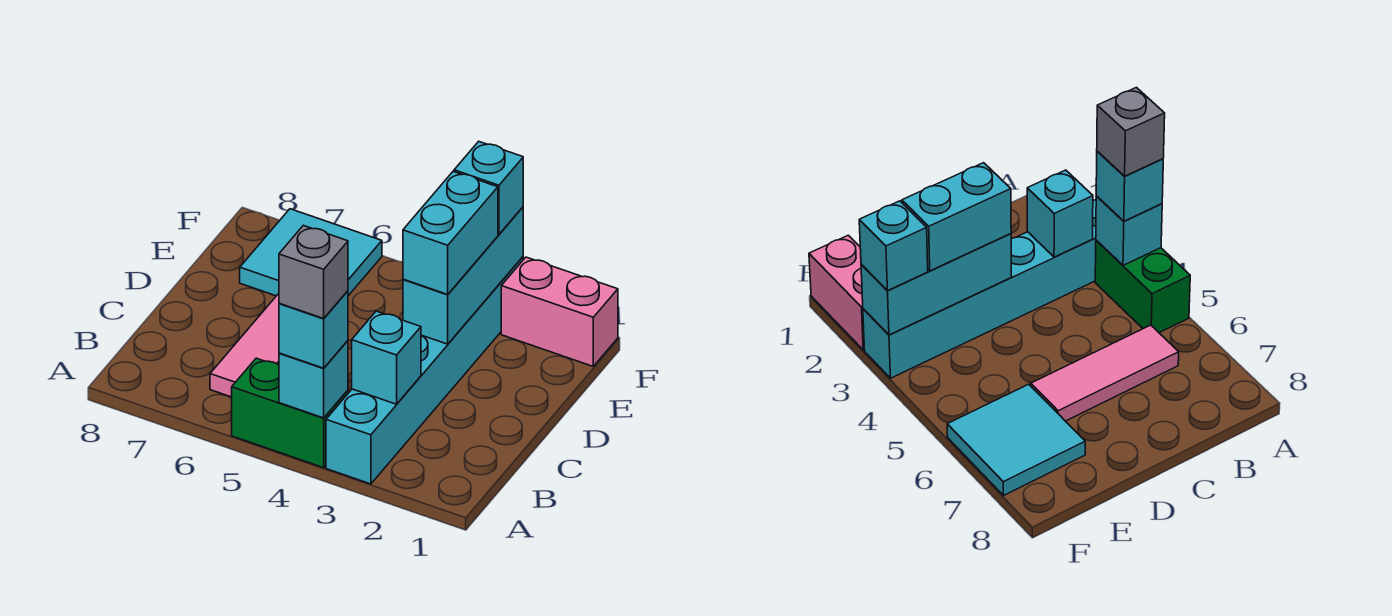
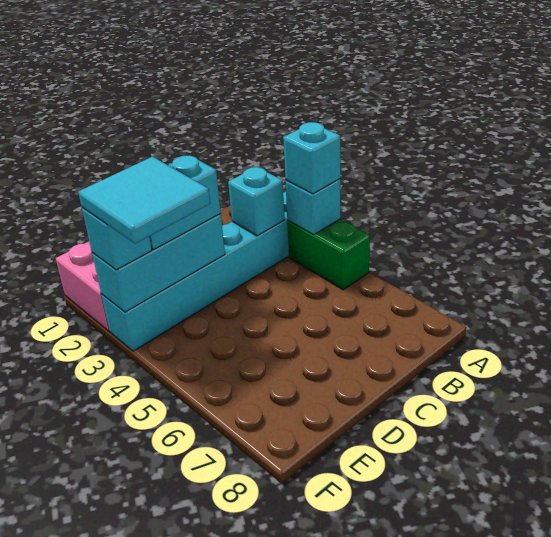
grey 1x1 brick [279,225,348,319] -> none
pink 1x3 tile [210,293,279,397] -> none
cyan 2x2 tile [240,209,382,296] -> cyan 2x2 tile moved to [78,157,210,244]

